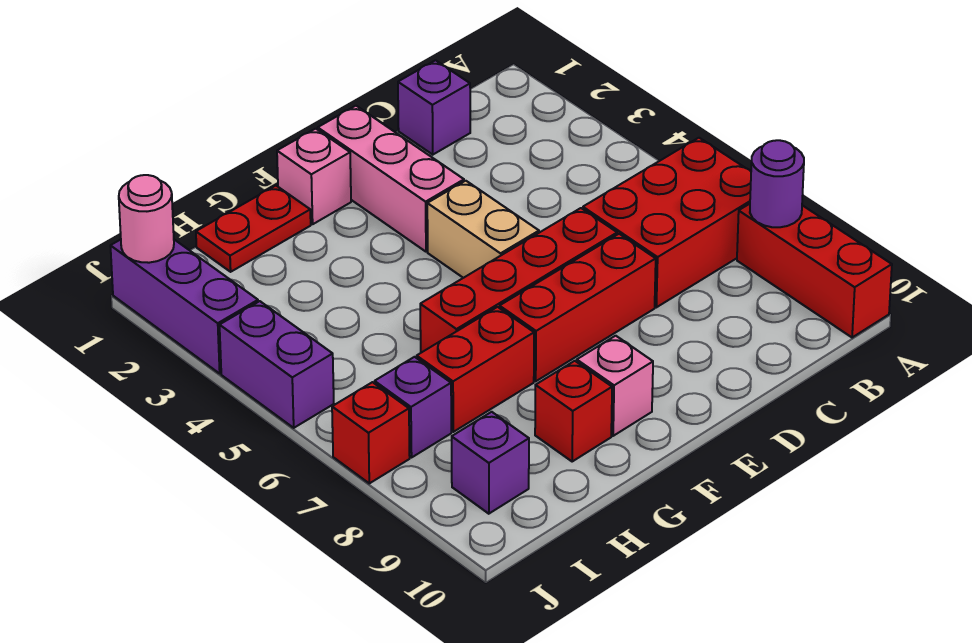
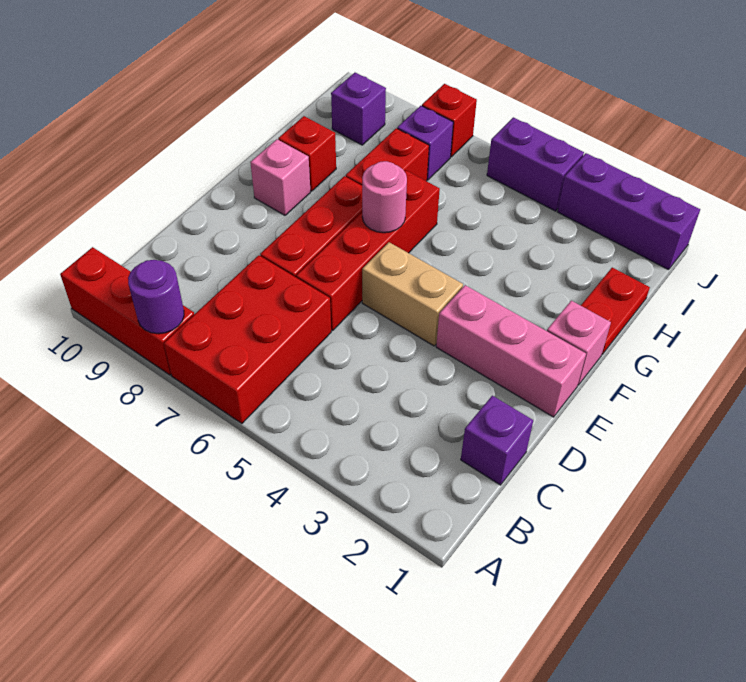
pink 1x1 round brick [119,175,174,263] -> pink 1x1 round brick moved to [362,161,407,233]

